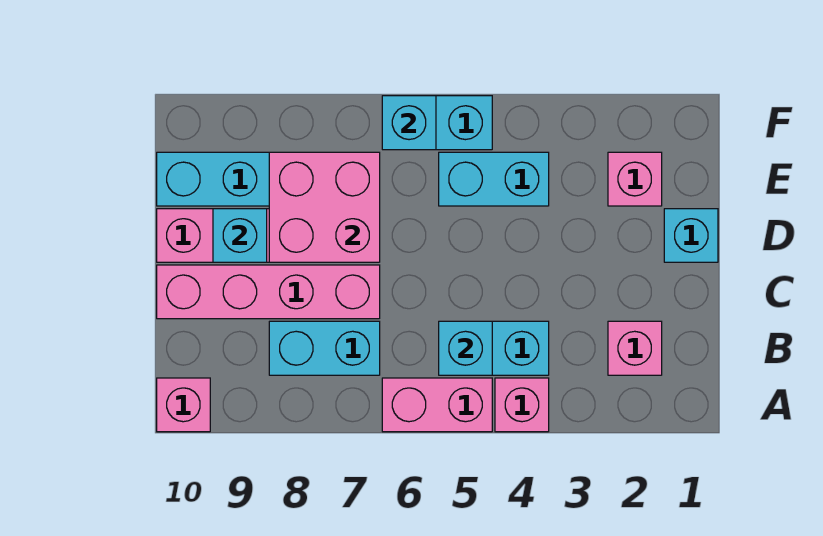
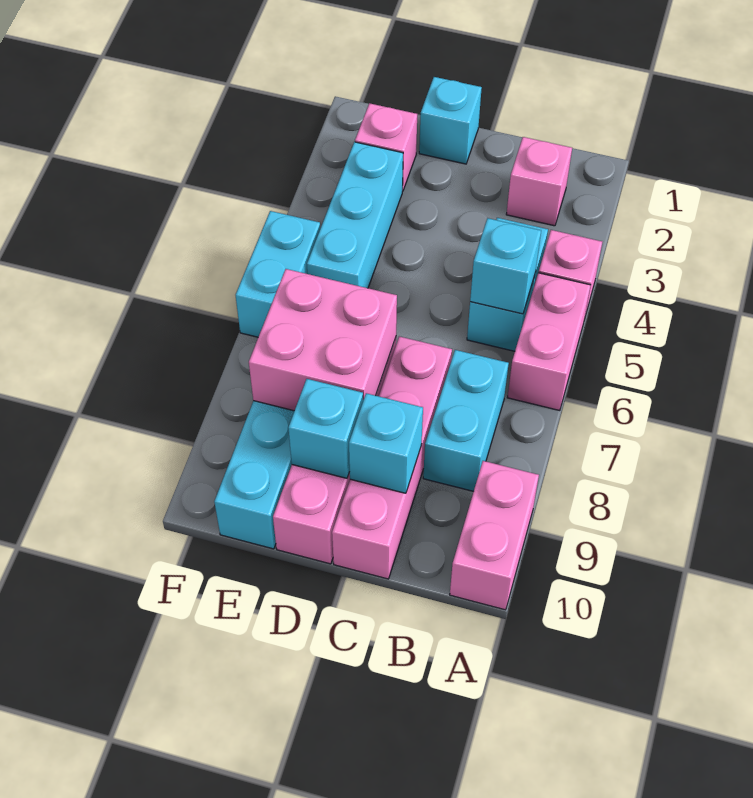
pink 1x1 brick [157,378,210,432] -> pink 1x2 brick [450,461,539,610]
cyan 1x2 brick [439,152,549,206] -> cyan 1x3 brick [307,142,403,288]
cyan 1x1 brick [382,96,436,150] -> cyan 1x1 brick moved to [349,393,423,493]

